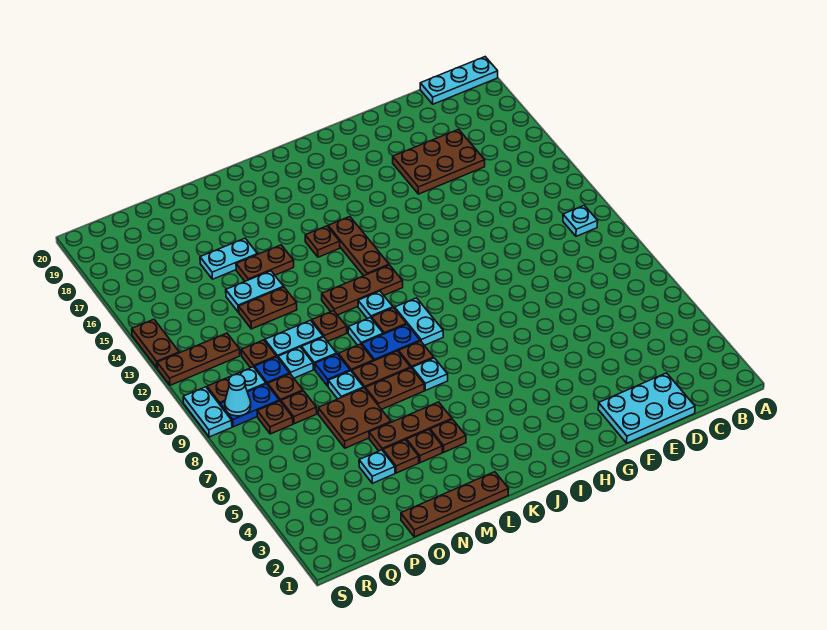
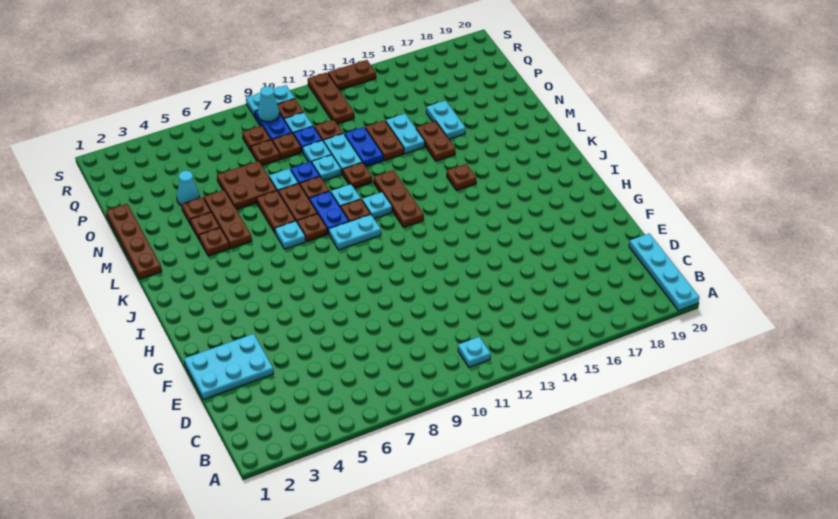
cyan 1x3 plate [420,57,498,104] -> cyan 1x4 plate [629,233,699,311]
cyan 2x3 plate [598,373,695,443] -> cyan 2x3 plate turned to [184,334,274,400]
brown 2x3 plate [393,129,485,194] -> none
brown 1x3 plate [328,217,389,276] -> none
none -> blue 1x2 plate [344,127,383,167]
cyan 1x1 plate [359,450,395,483] -> cyan 1x1 cone [177,171,199,206]

